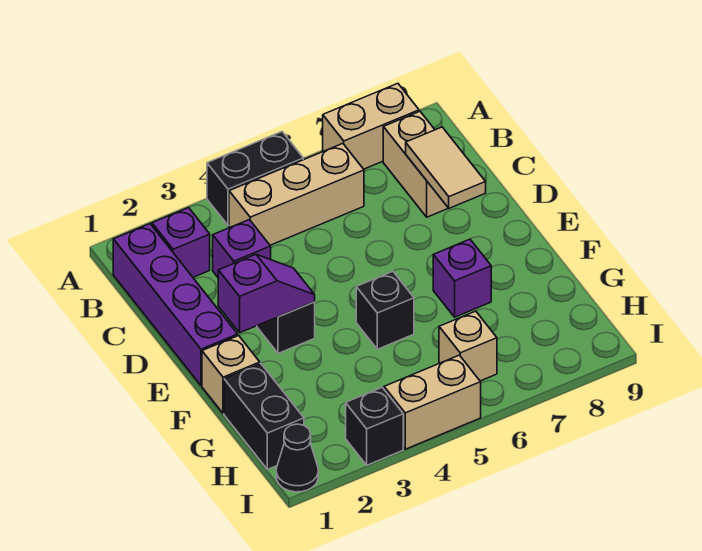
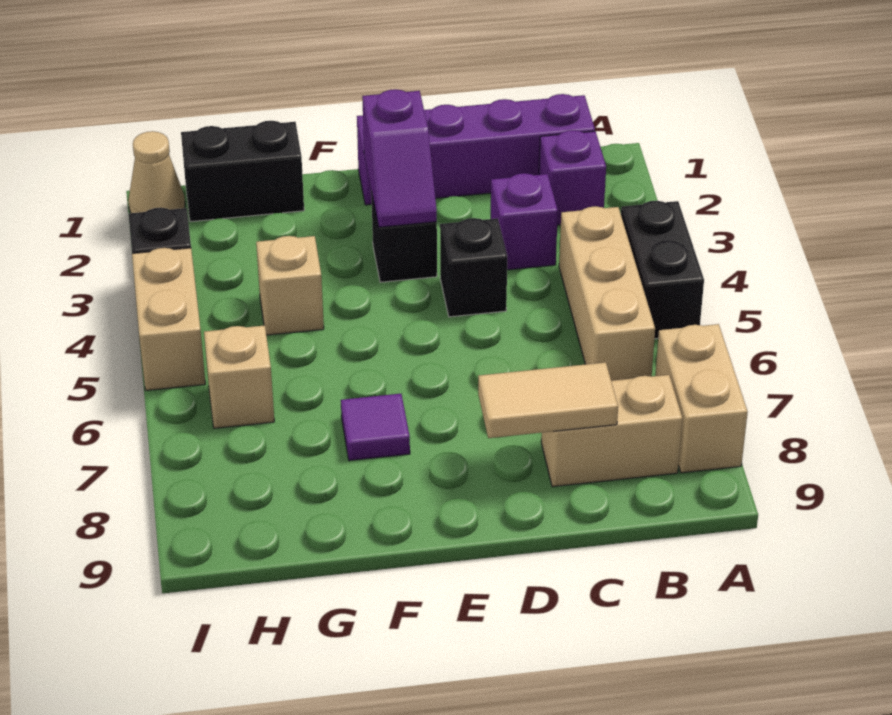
tan 1x1 brick [202,336,260,414] -> tan 1x1 brick moved to [256,236,324,335]
black 1x1 brick [356,271,414,349] -> black 1x1 brick moved to [440,218,507,317]
purple 1x1 brick [433,239,491,317] -> purple 1x1 tile [341,394,410,461]
black 1x1 cone [276,424,318,492] -> tan 1x1 cone [128,131,185,213]

